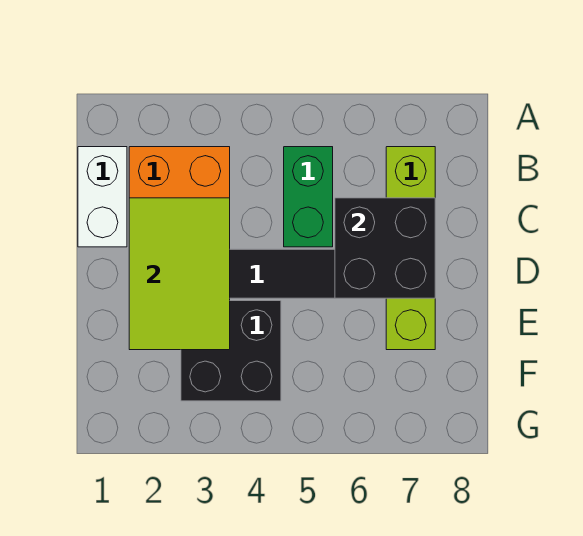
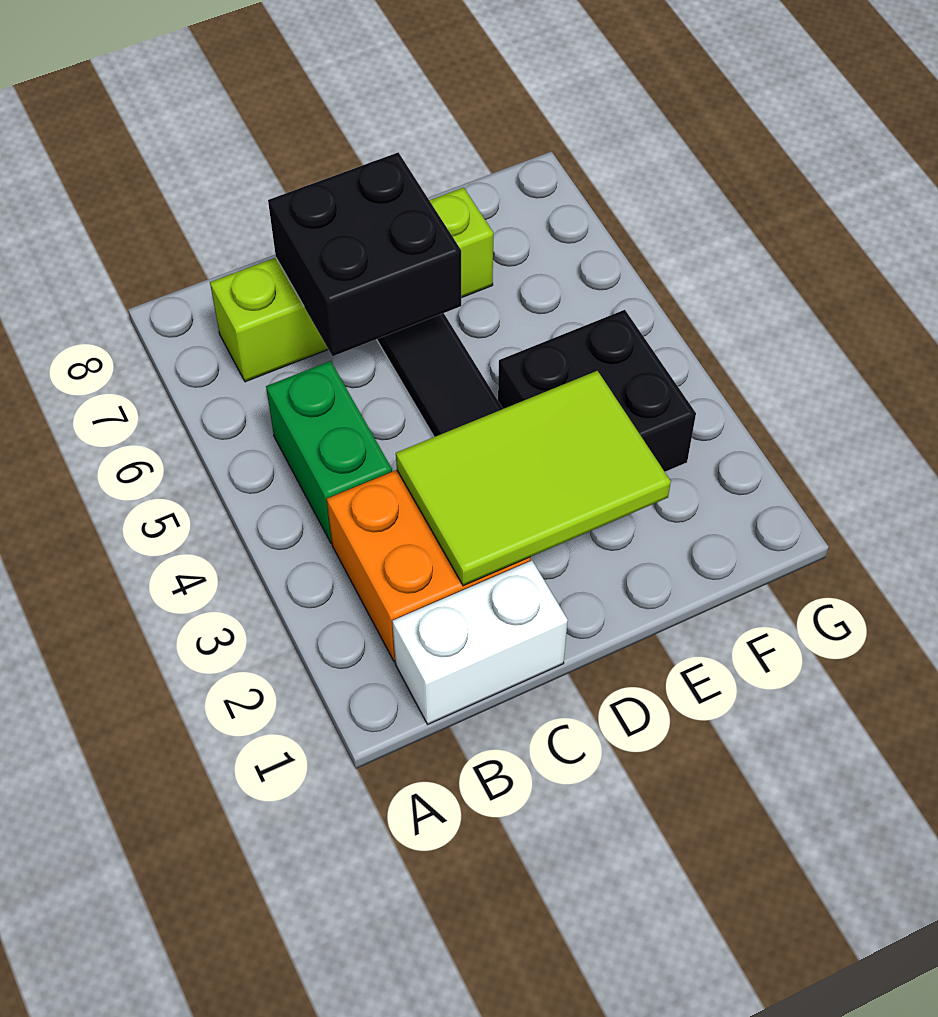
green 1x2 brick [284,147,333,247] -> green 1x2 brick turned to [266,361,392,543]

